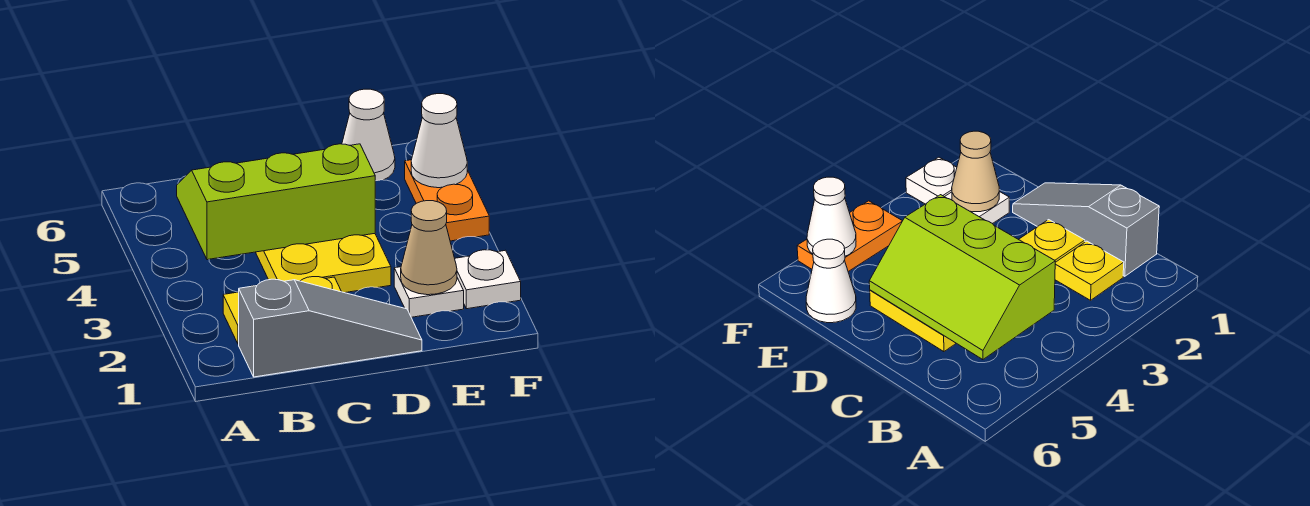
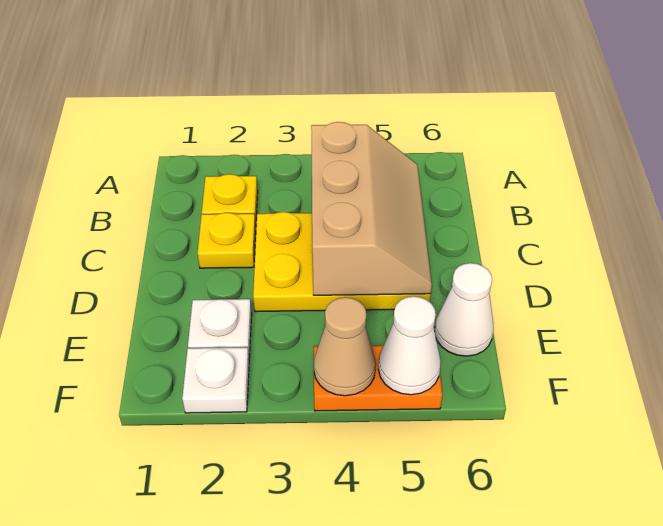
grey 1x3 slope [239,279,422,377] -> none
lime 2x3 slope [177,144,375,260] -> tan 2x3 slope [311,122,432,295]
tan 1x1 cone [401,201,457,295] -> tan 1x1 cone moved to [314,297,376,396]

